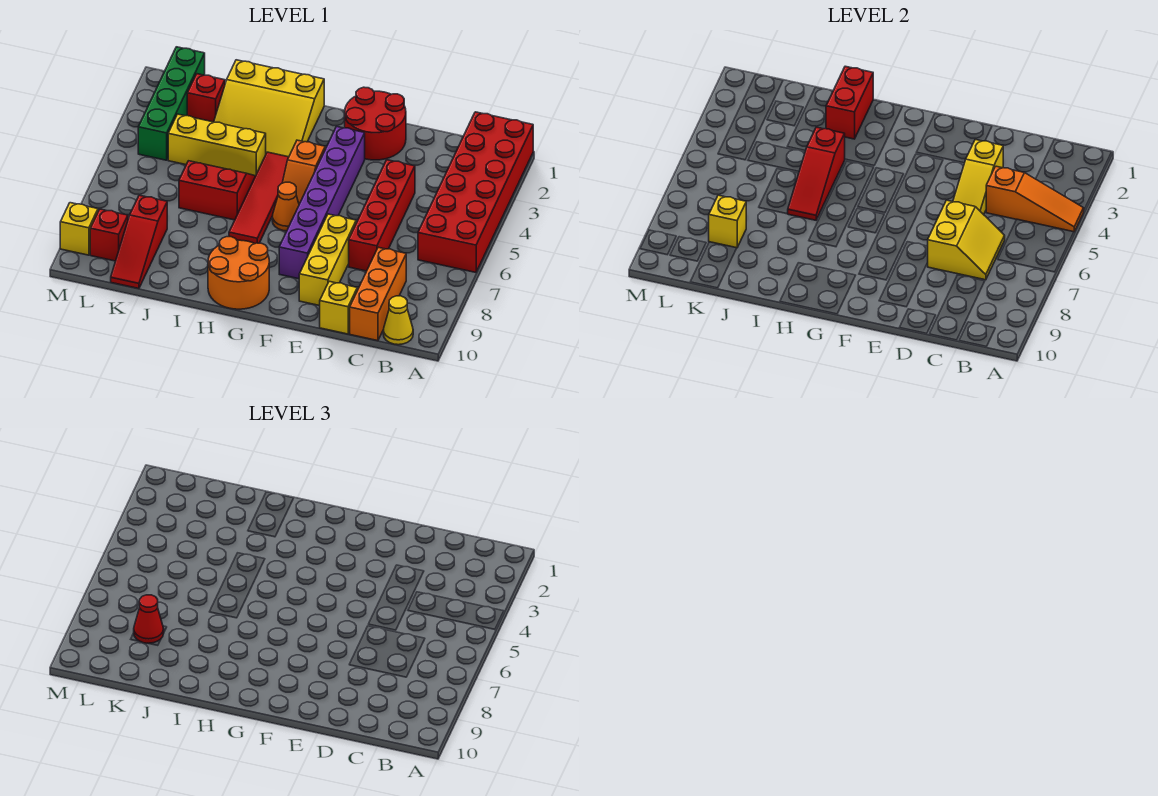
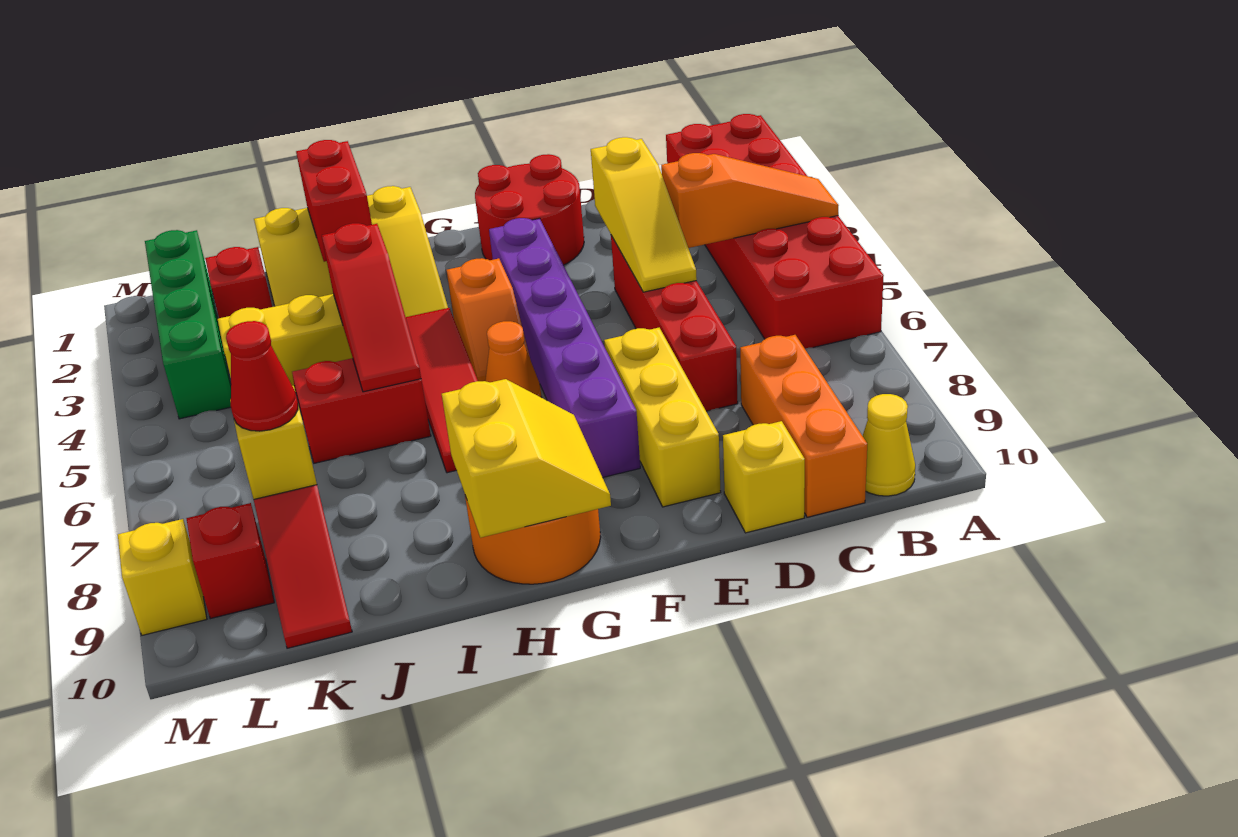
yellow 2x2 slope [928,200,1005,280] -> yellow 2x2 slope moved to [442,379,611,538]

